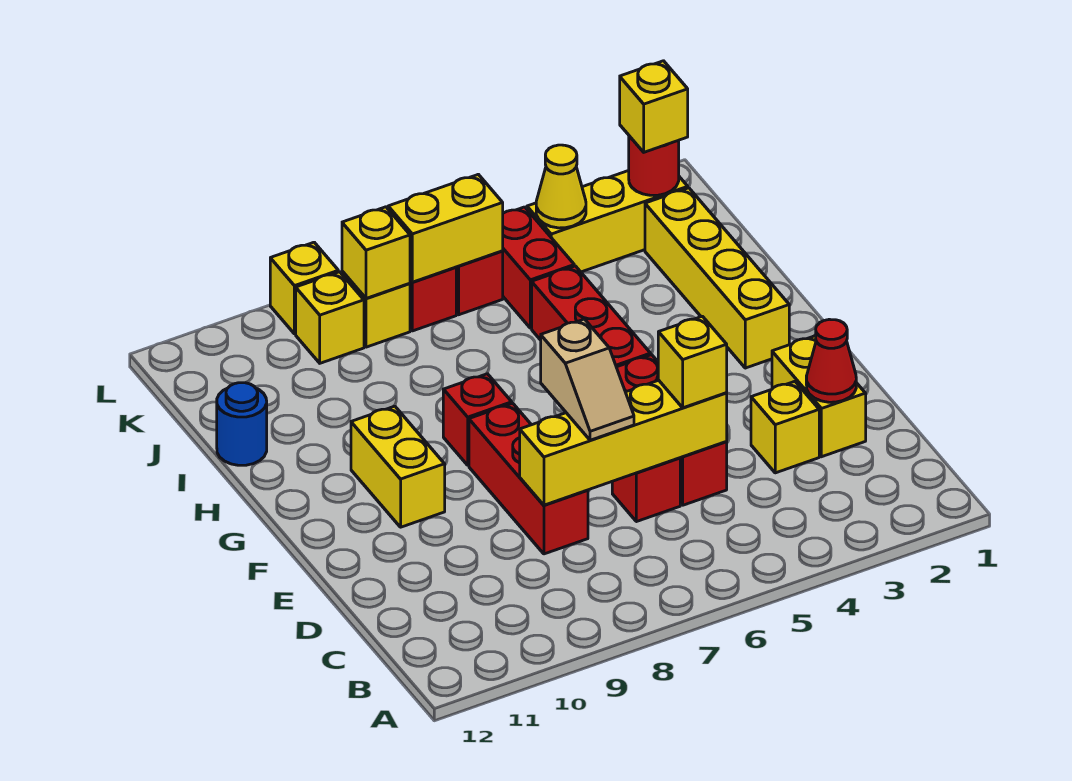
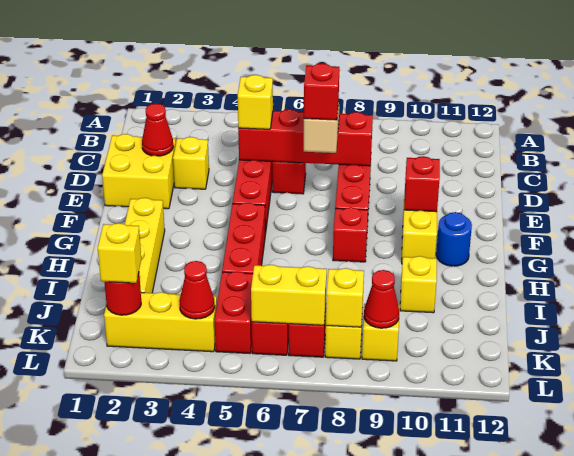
yellow 1x2 brick [772,336,866,457] -> yellow 2x2 brick [102,134,176,209]
yellow 1x4 brick [520,380,727,505] -> red 1x4 brick [238,109,373,166]
none -> red 1x1 brick [304,63,339,120]
none -> red 1x1 brick [404,156,440,212]
blue 1x1 round brick [217,383,267,465] -> blue 1x1 round brick moved to [436,212,472,266]
yellow 1x1 cone [536,145,586,228] -> red 1x1 cone [179,261,215,319]
none -> red 1x1 cone [364,270,399,328]
yellow 1x1 brick [270,242,338,334] -> yellow 1x1 brick moved to [400,256,437,313]

